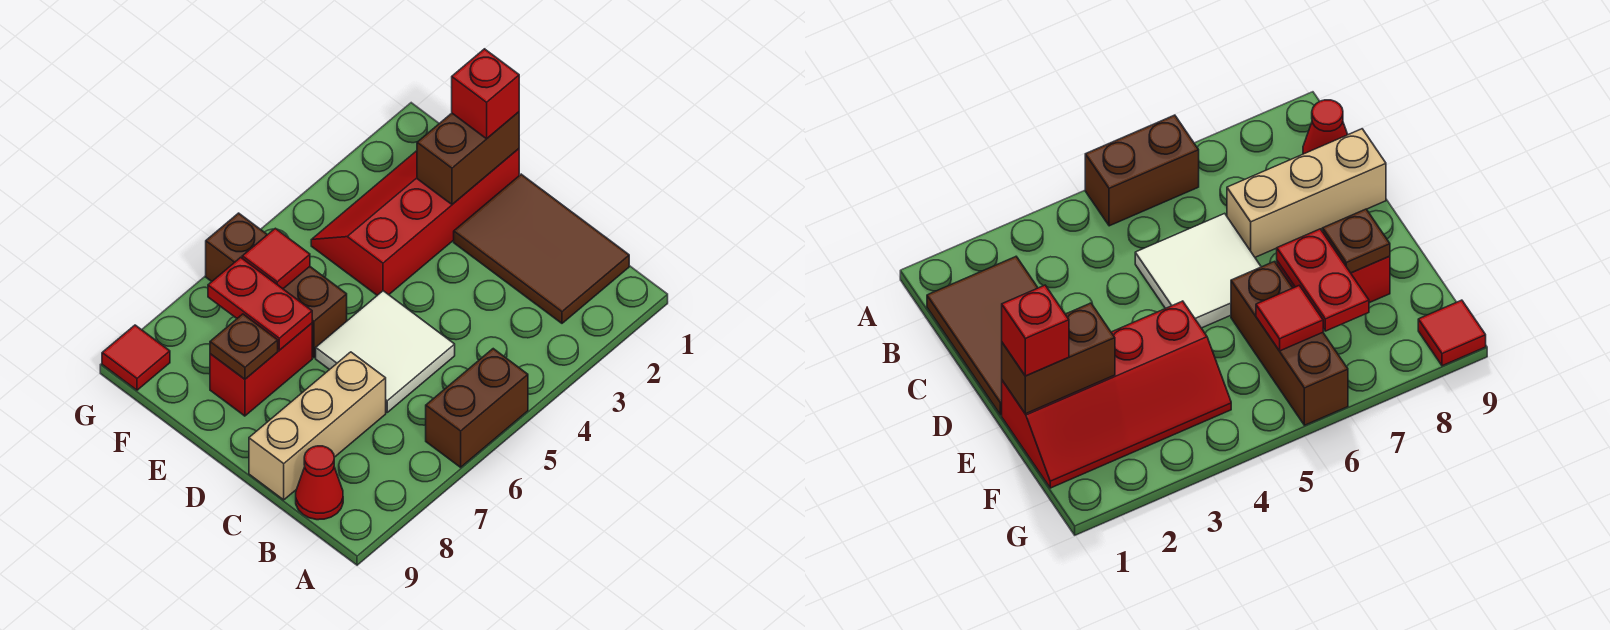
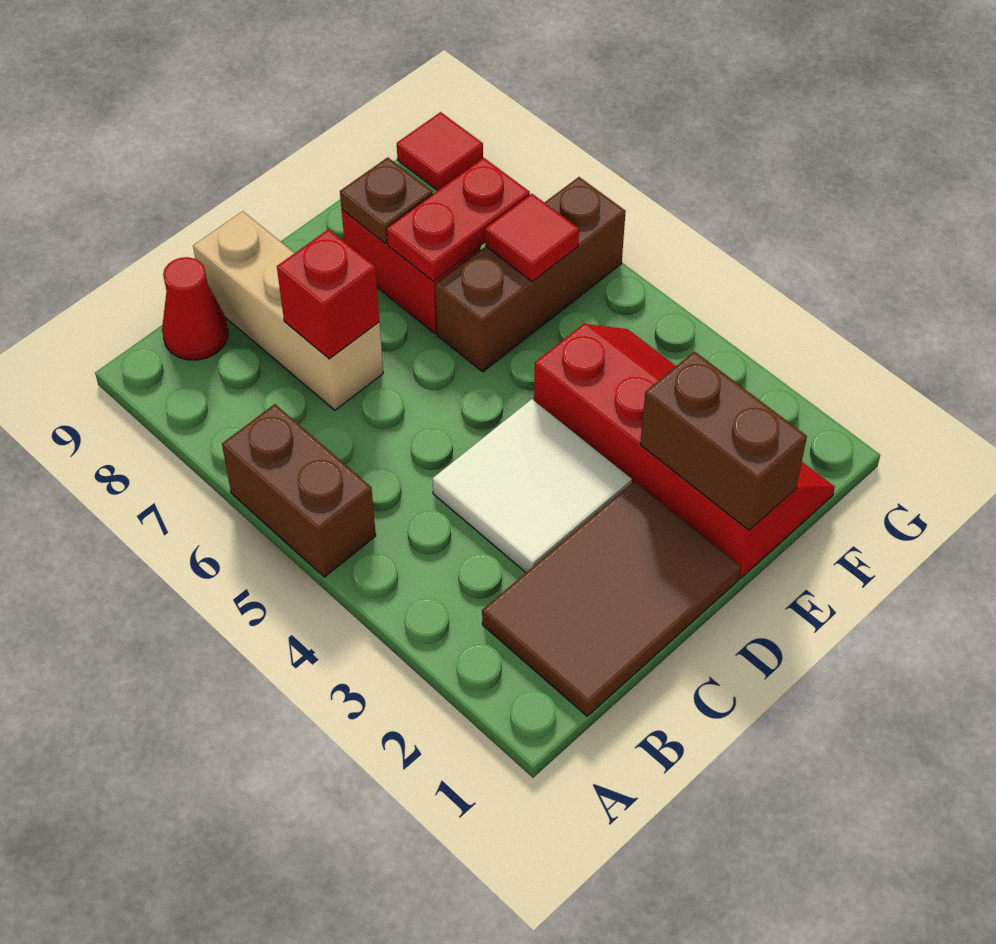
white 2x2 tile [316,291,455,412] -> white 2x2 tile moved to [432,399,632,572]
red 1x1 brick [452,49,519,139] -> red 1x1 brick moved to [277,229,379,359]

